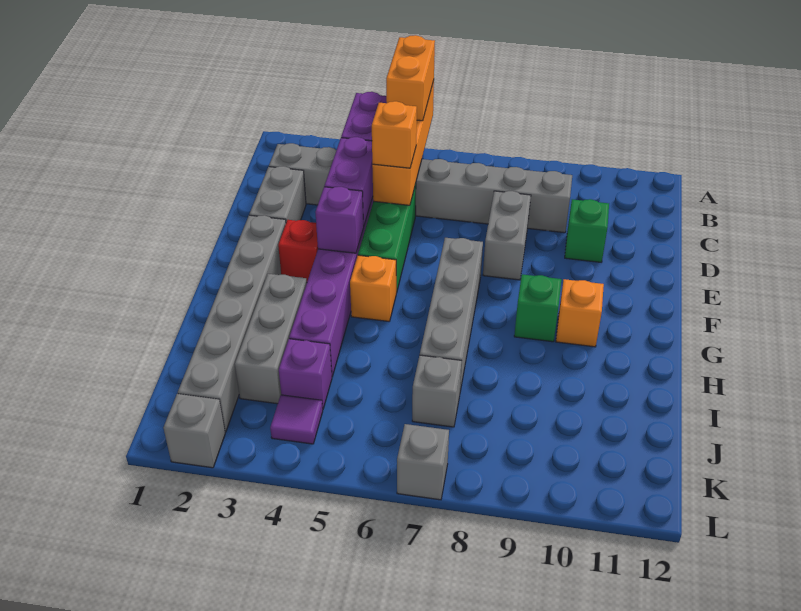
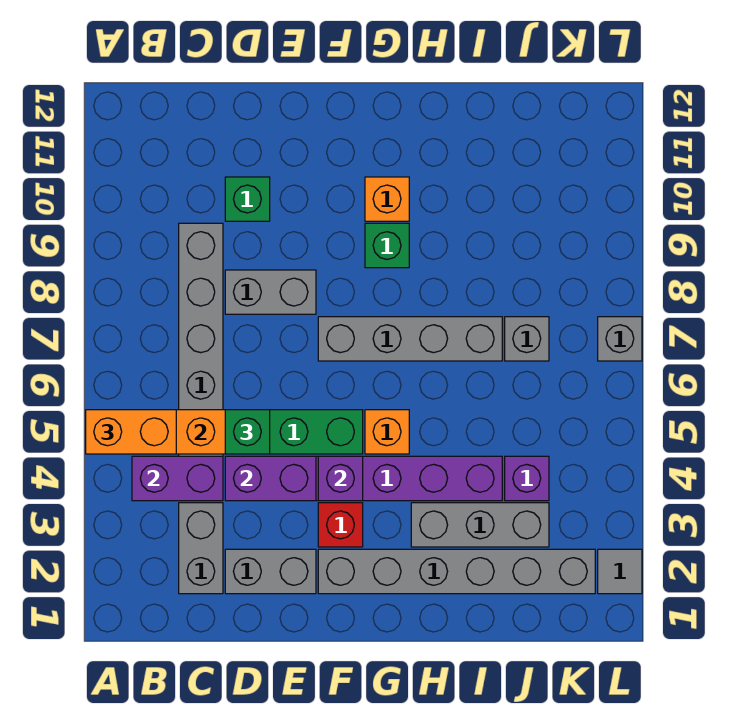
orange 1x1 brick [372,101,417,168] -> green 1x1 brick [225,410,270,454]
purple 1x1 tile [270,395,323,444] -> none
grey 1x1 brick [163,394,225,468] -> grey 1x1 tile [598,549,642,594]

